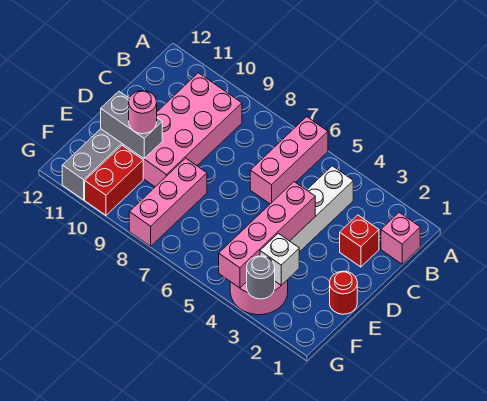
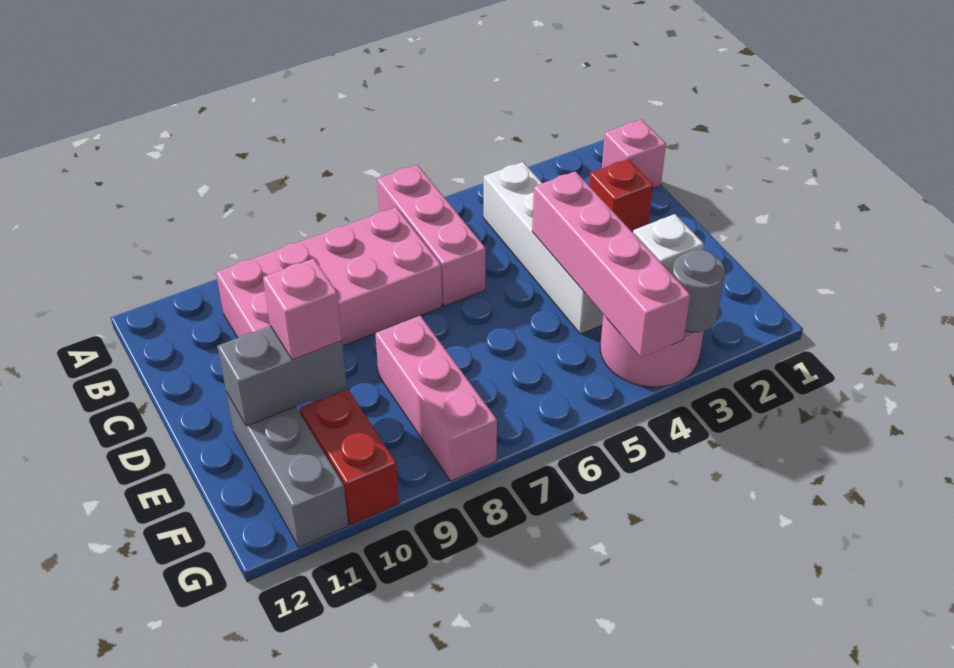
pink 2x4 brick [123,73,242,187] -> pink 2x4 brick turned to [216,207,442,346]
red 1x1 round brick [330,271,357,314] -> none
pink 1x1 round brick [129,91,157,134] -> pink 1x1 brick [263,259,342,360]

